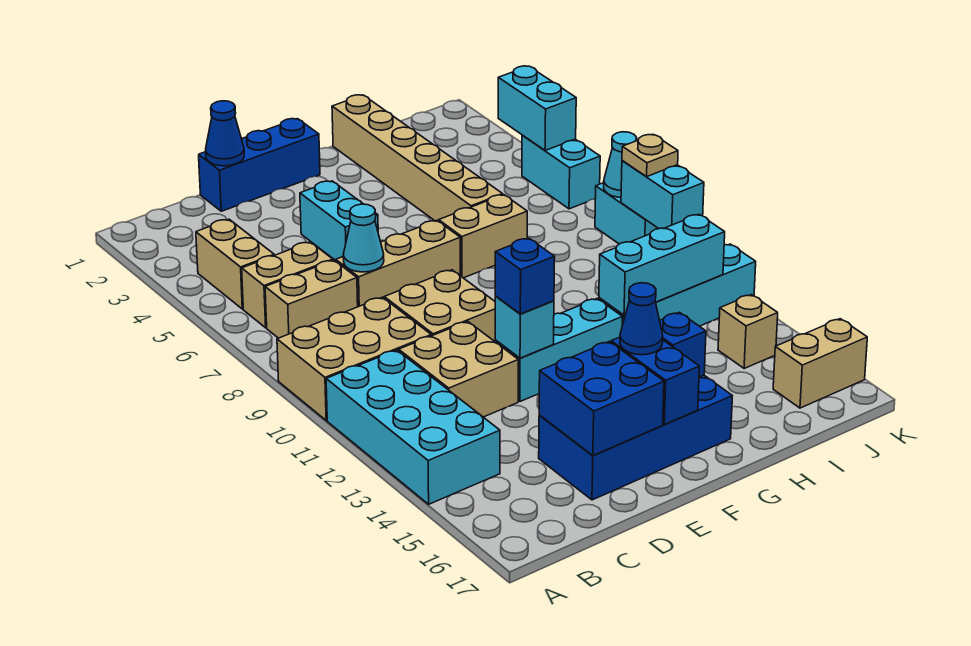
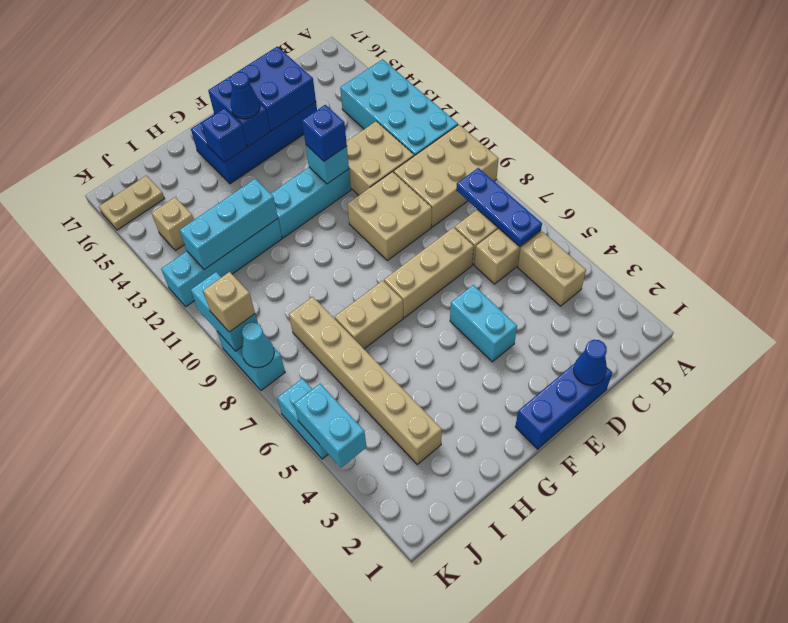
none -> blue 1x3 plate [457,168,542,247]
cyan 1x1 cone [343,204,384,272] -> none
tan 1x6 brick [332,95,503,221] -> tan 1x6 brick moved to [289,297,442,464]
tan 1x2 brick [773,319,867,408] -> tan 1x2 plate [99,175,165,230]
tan 1x1 plate [622,134,678,177] -> tan 1x1 brick [203,272,255,332]

